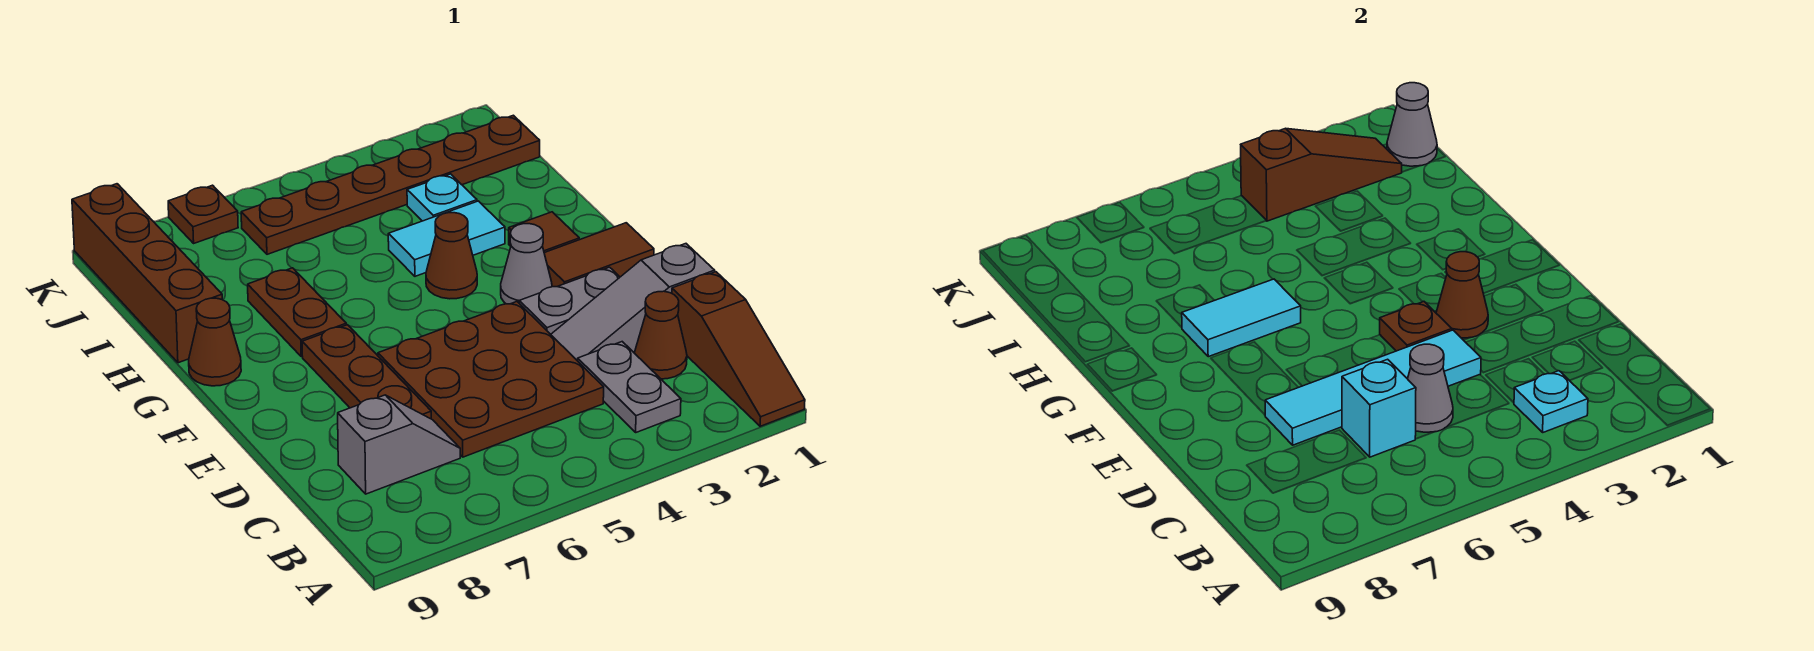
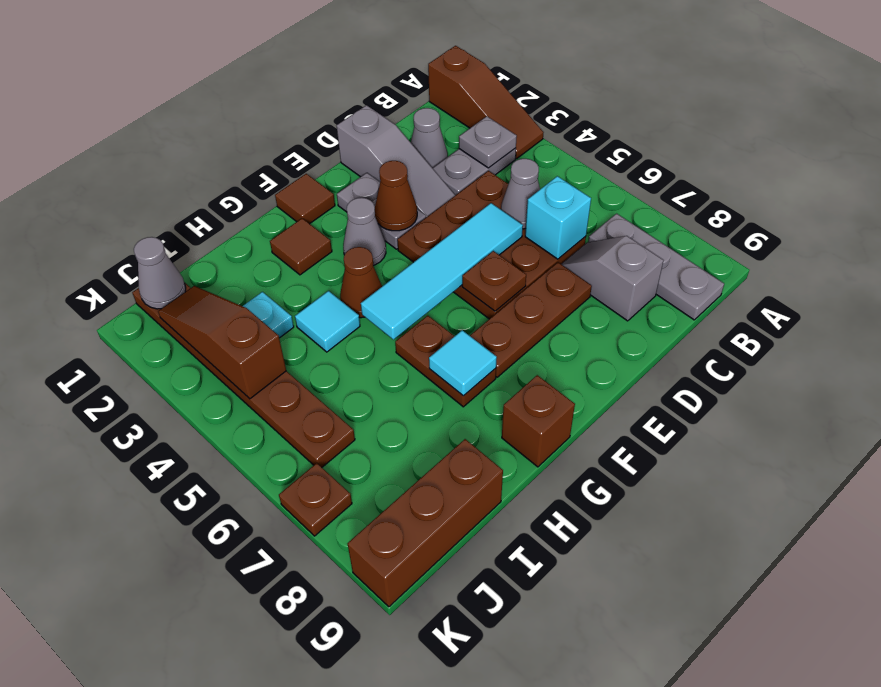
brown 1x3 slope [672,272,805,426] -> brown 1x3 slope turned to [428,46,543,159]
cyan 1x1 plate [1514,371,1588,432] -> grey 1x1 plate [459,116,517,168]
none -> grey 1x3 plate [588,214,724,320]
brown 1x1 cone [634,291,687,379] -> grey 1x1 cone [411,108,448,168]
cyan 1x4 tile [1265,330,1481,445] -> cyan 1x4 tile turned to [361,203,523,340]
brown 1x1 plate [1380,302,1452,351] -> brown 1x1 plate moved to [462,251,526,311]
brown 1x2 tile [544,223,654,287] -> brown 1x1 tile [275,174,335,224]
cyan 1x2 tile [1182,279,1301,357] -> cyan 1x1 tile [429,330,497,396]
brown 1x2 plate [248,268,346,357] -> brown 1x2 plate turned to [395,316,496,407]
brown 1x1 cone [189,298,241,386] -> brown 1x1 brick [502,375,575,467]
cyan 1x2 tile [388,201,505,276] -> cyan 1x1 tile [295,291,360,352]
brown 1x4 brick [72,184,222,363] -> brown 1x3 brick [348,439,503,607]

